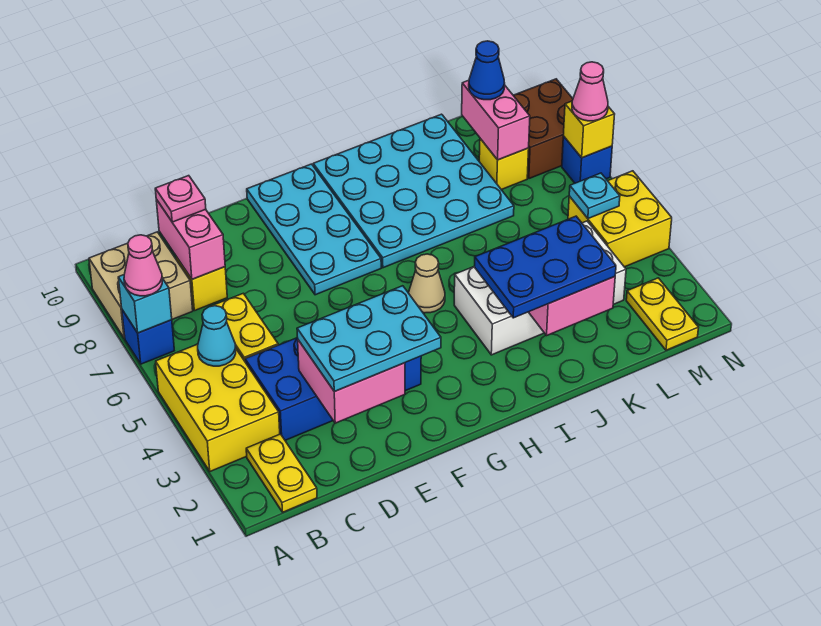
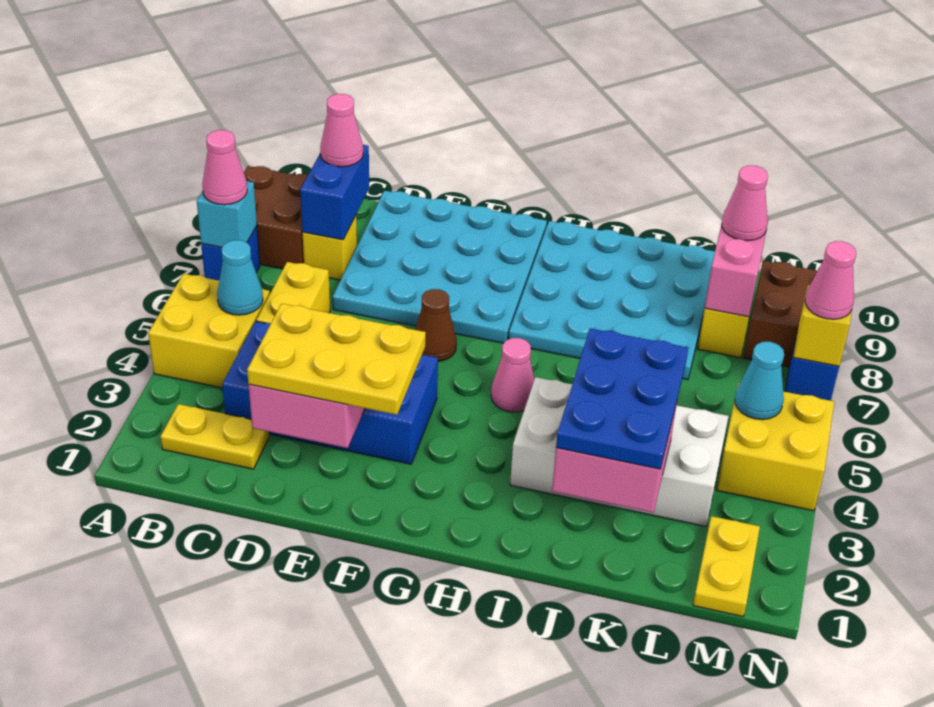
yellow 2x3 brick [156,344,280,471] -> yellow 2x2 brick [148,274,270,388]
tan 2x2 brick [89,232,193,338] -> brown 2x2 brick [244,166,308,269]
yellow 1x2 plate [246,434,317,512] -> yellow 1x2 plate turned to [160,404,270,469]
pink 1x2 brick [156,199,225,279] -> blue 1x2 brick [300,145,369,240]
pink 1x1 plate [155,176,206,222] -> pink 1x1 cone [320,94,363,167]
cyan 2x3 plate [297,286,441,392] -> yellow 2x3 plate [247,304,426,415]
none -> brown 1x1 cone [415,289,457,361]
cyan 2x4 plate [247,164,381,295] -> cyan 4x4 plate [333,191,547,343]
tan 1x1 cone [409,254,445,313] -> pink 1x1 cone [491,338,534,412]
blue 2x3 plate [474,216,616,318] -> blue 2x3 plate turned to [556,329,688,469]
blue 1x1 cone [469,41,505,100] -> pink 1x1 cone [722,165,768,241]
cyan 1x1 plate [569,173,620,219] -> cyan 1x1 cone [735,342,784,420]

